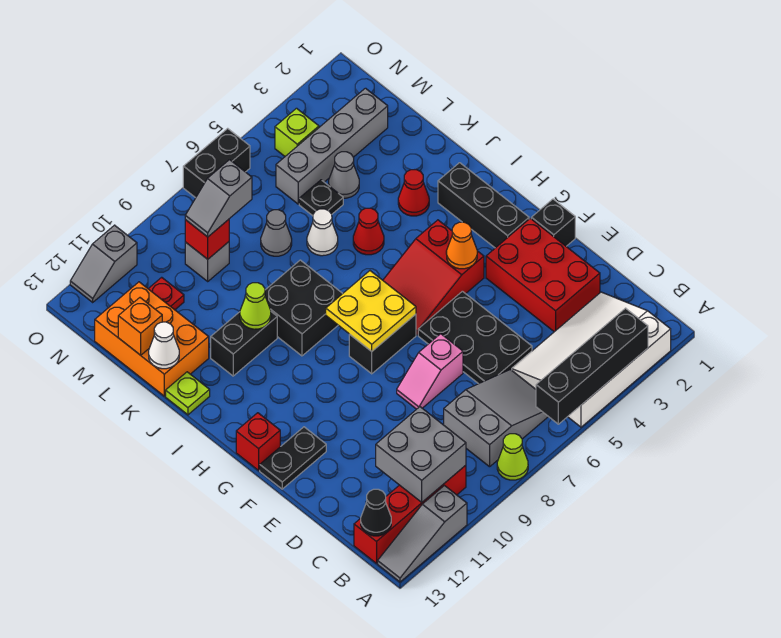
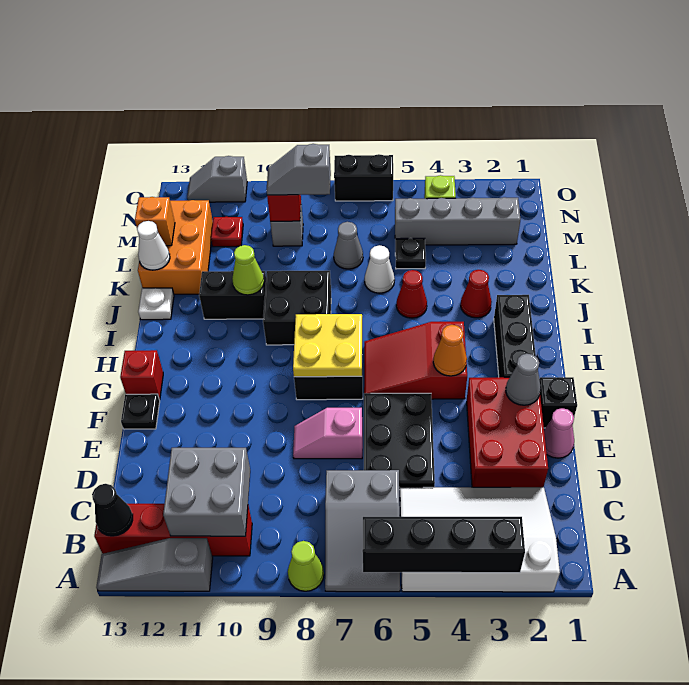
grey 2x3 slope [444,370,548,467] -> grey 2x3 slope turned to [325,470,400,592]
none -> pink 1x1 cone [544,408,574,458]
black 1x2 plate [260,427,326,489] -> black 1x1 plate [121,394,160,429]
lime 1x1 plate [166,372,210,415] -> white 1x1 plate [138,288,174,320]
grey 1x1 cone [329,152,359,198] -> grey 1x1 cone moved to [506,354,541,405]

